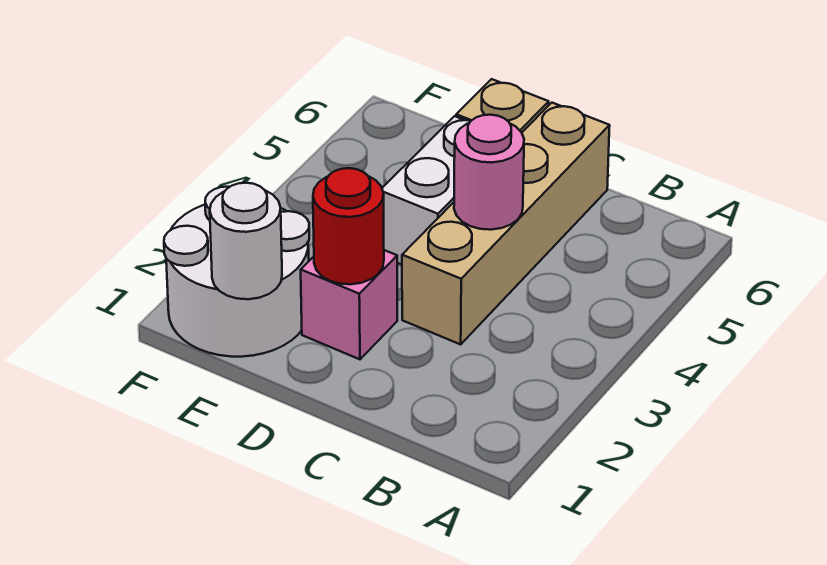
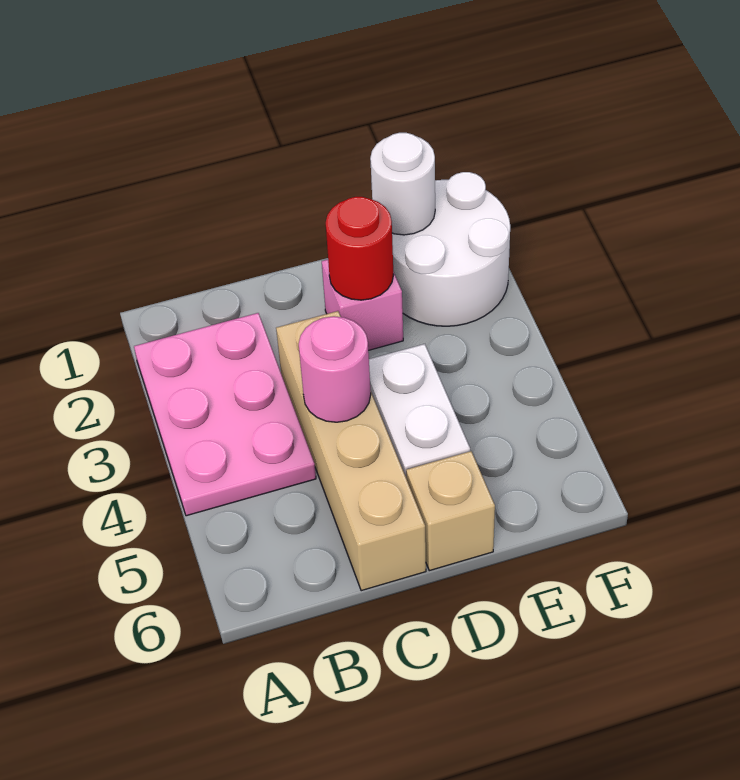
none -> pink 2x3 plate [134,313,316,516]

